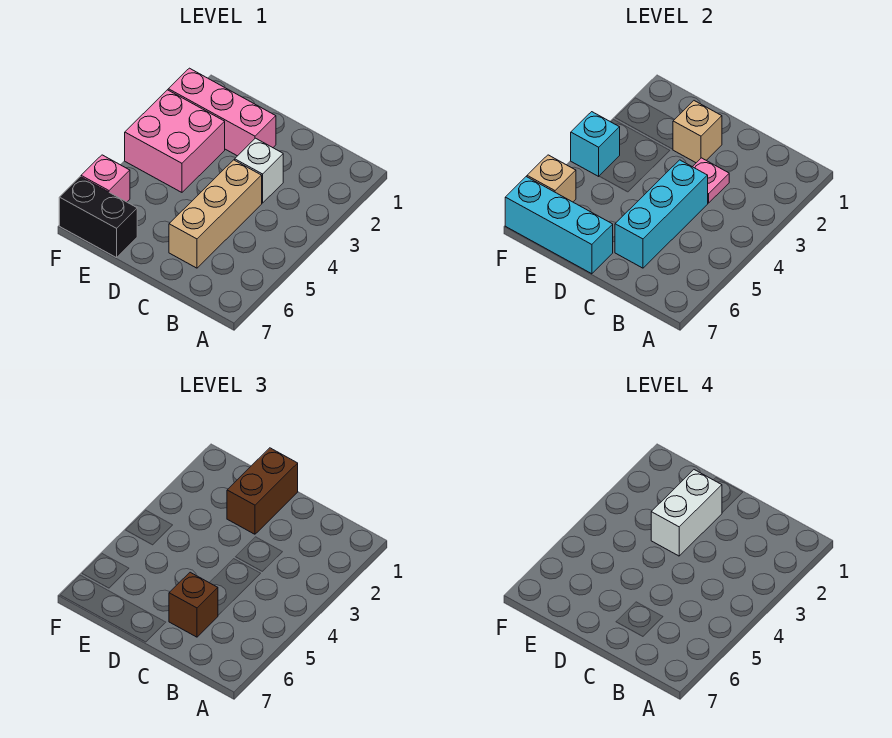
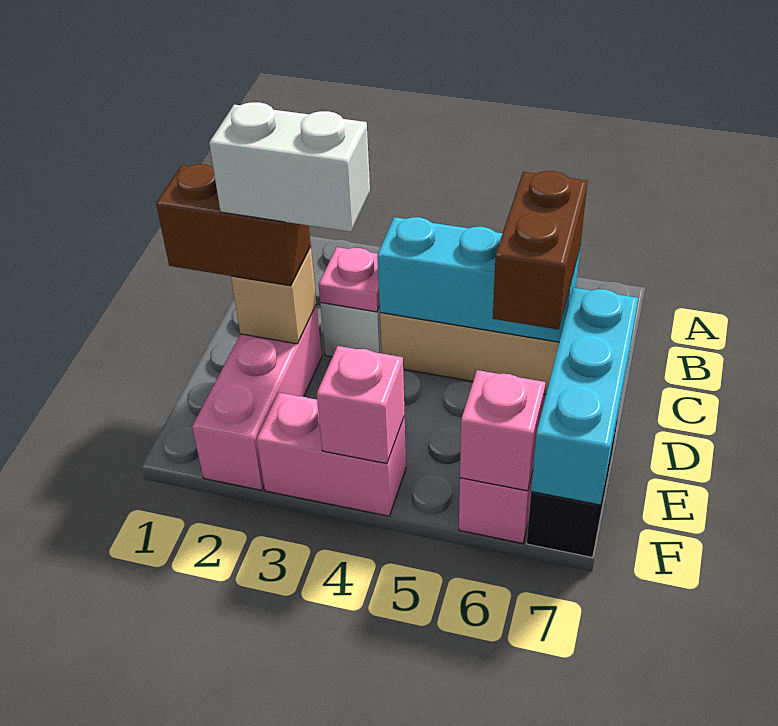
brown 1x1 brick [169,572,218,637] -> brown 1x2 brick [493,171,587,330]
pink 2x2 brick [125,90,225,192] -> pink 1x2 brick [257,393,406,516]
cyan 1x1 brick [571,112,620,176] -> pink 1x1 brick [317,346,405,464]
tan 1x1 brick [527,155,576,202] -> pink 1x1 brick [460,370,546,491]

